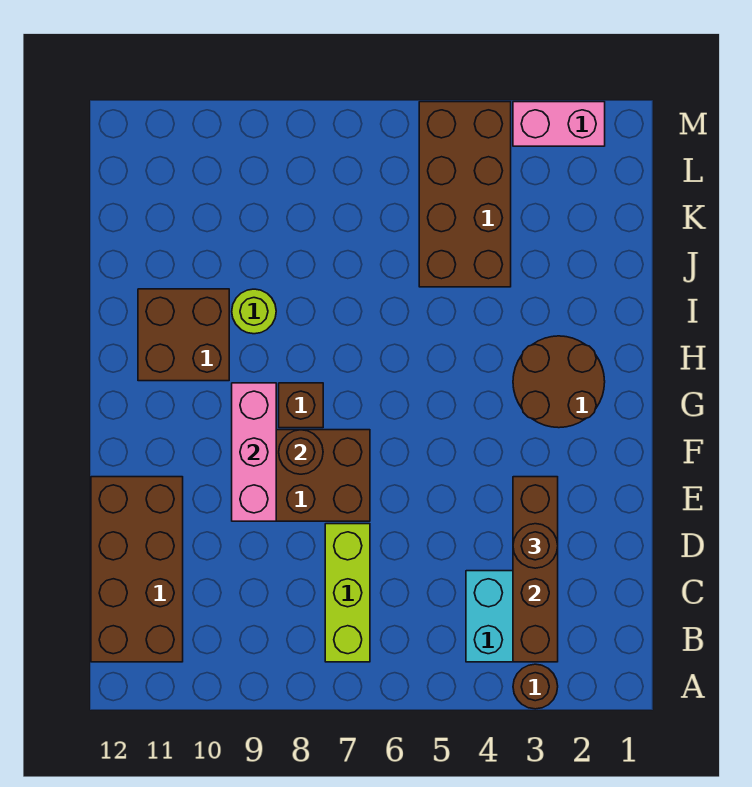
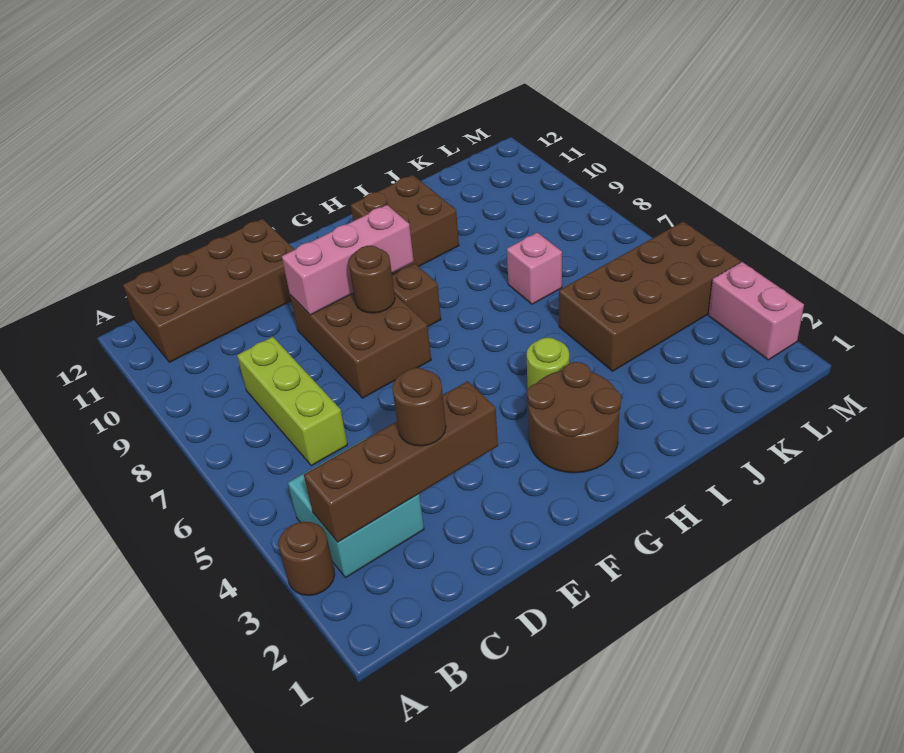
lime 1x3 brick [325,524,370,662] -> lime 1x3 brick turned to [237,337,347,466]
lime 1x1 round brick [232,289,276,334] -> lime 1x1 round brick moved to [527,338,569,389]
none -> pink 1x1 brick [507,233,562,304]

